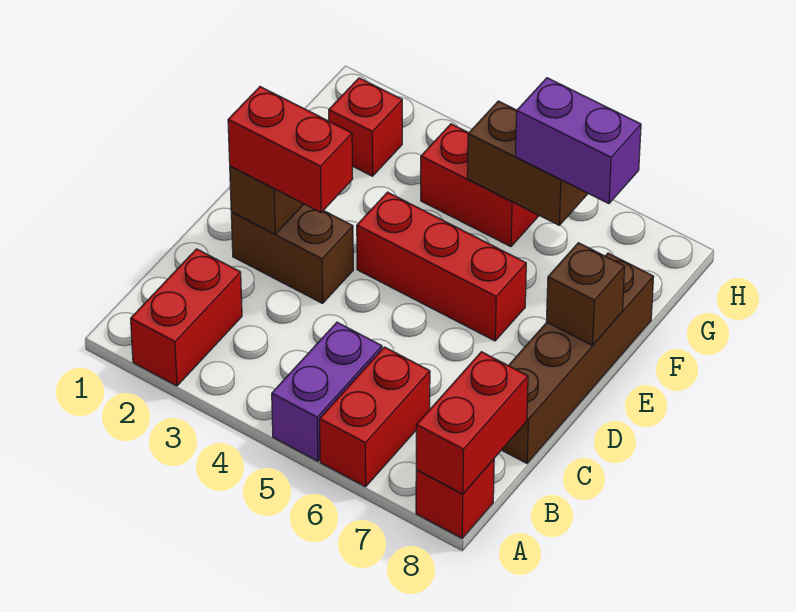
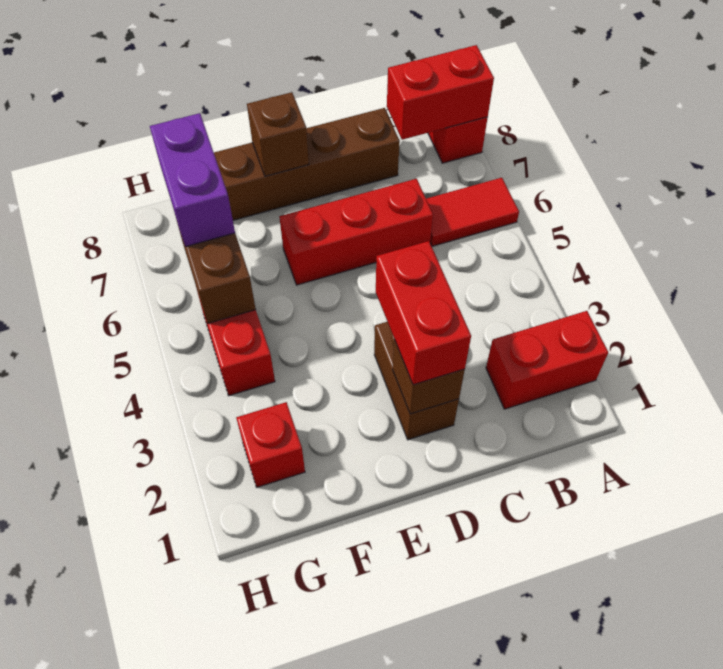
purple 1x2 brick [272,322,382,461] -> none
red 1x2 brick [319,347,430,487] -> red 1x2 tile [426,178,519,246]
red 1x3 brick [357,192,526,341] -> red 1x3 brick turned to [279,179,433,285]

